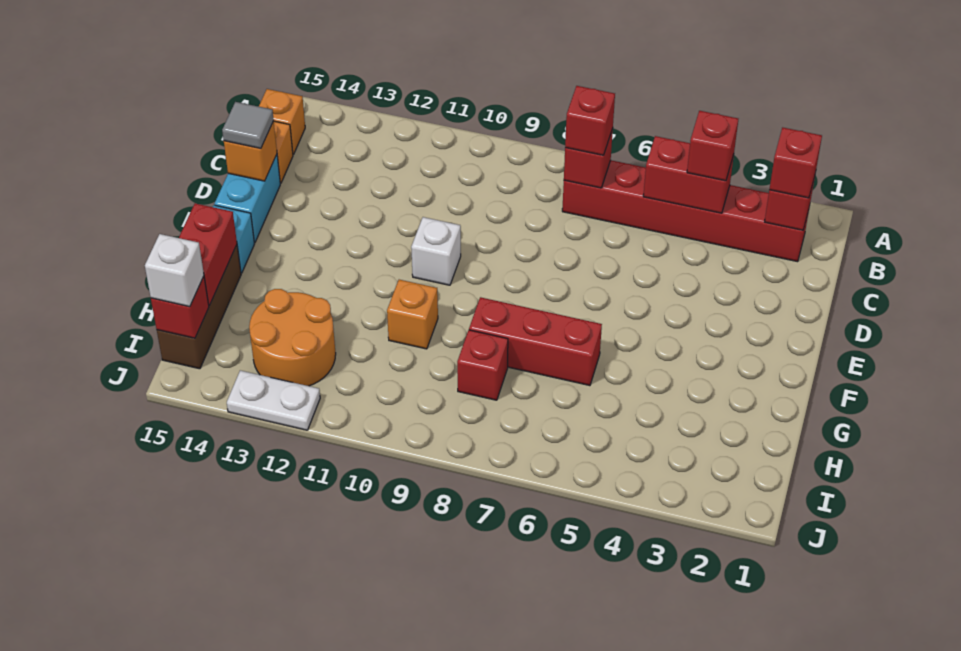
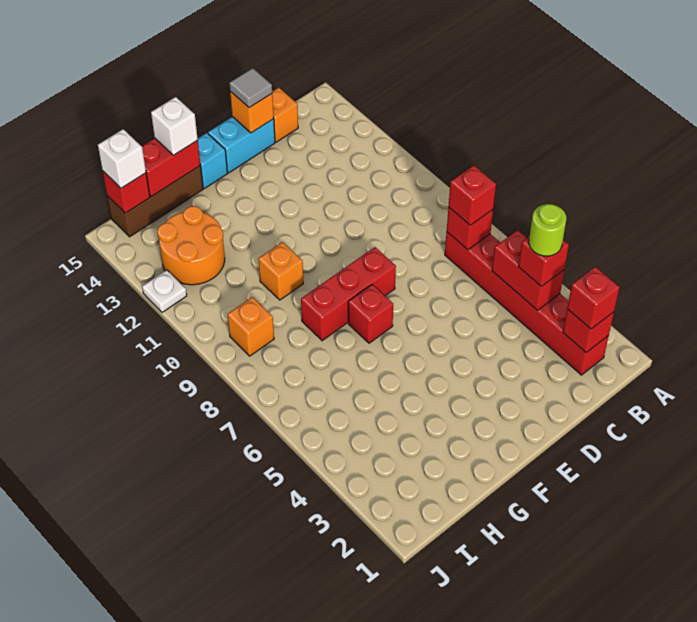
none -> lime 1x1 round brick [529,204,566,256]
orange 1x1 brick [259,89,305,155] -> orange 1x1 brick moved to [228,297,274,356]
white 1x1 brick [411,217,461,285] -> white 1x1 brick moved to [151,97,198,155]
red 1x3 brick [469,297,602,386] -> red 1x3 brick turned to [301,247,396,341]
red 1x1 brick [457,330,508,400] -> red 1x1 brick moved to [348,285,393,343]
white 1x2 plate [227,370,320,430] -> white 1x1 plate [142,270,187,312]

